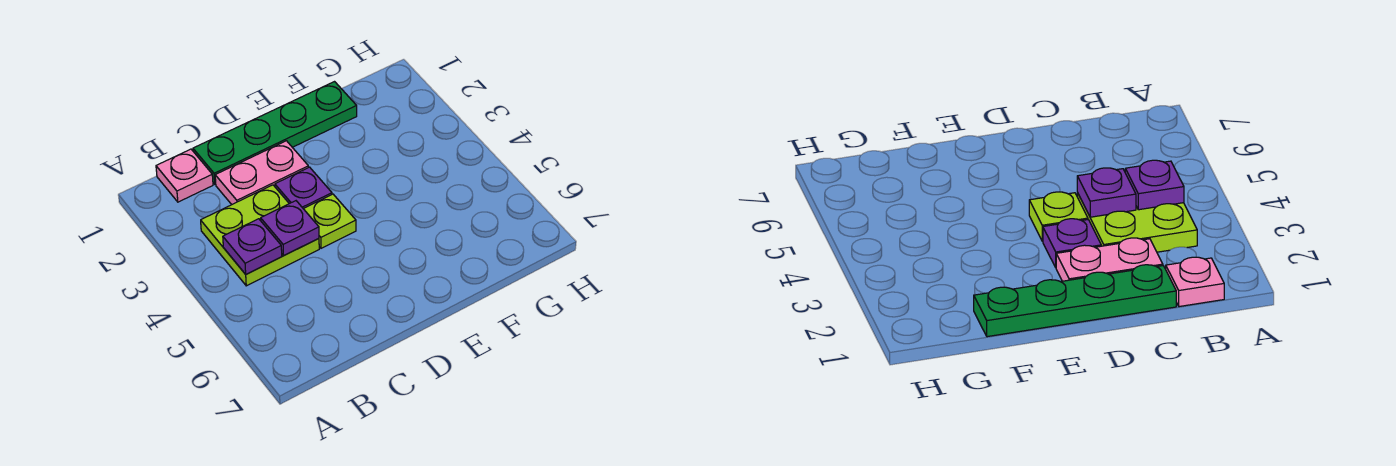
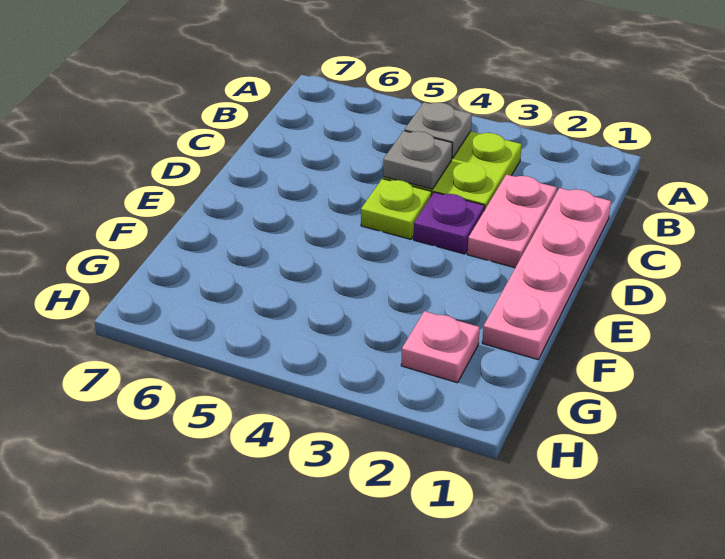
pink 1x1 plate [156,149,213,202] -> pink 1x1 plate moved to [401,311,480,383]
purple 1x1 plate [223,219,282,274] -> grey 1x1 plate [405,102,472,159]
green 1x4 plate [193,82,357,184] -> pink 1x4 plate [482,188,611,360]
purple 1x1 plate [261,201,319,255] -> grey 1x1 plate [383,131,452,189]

